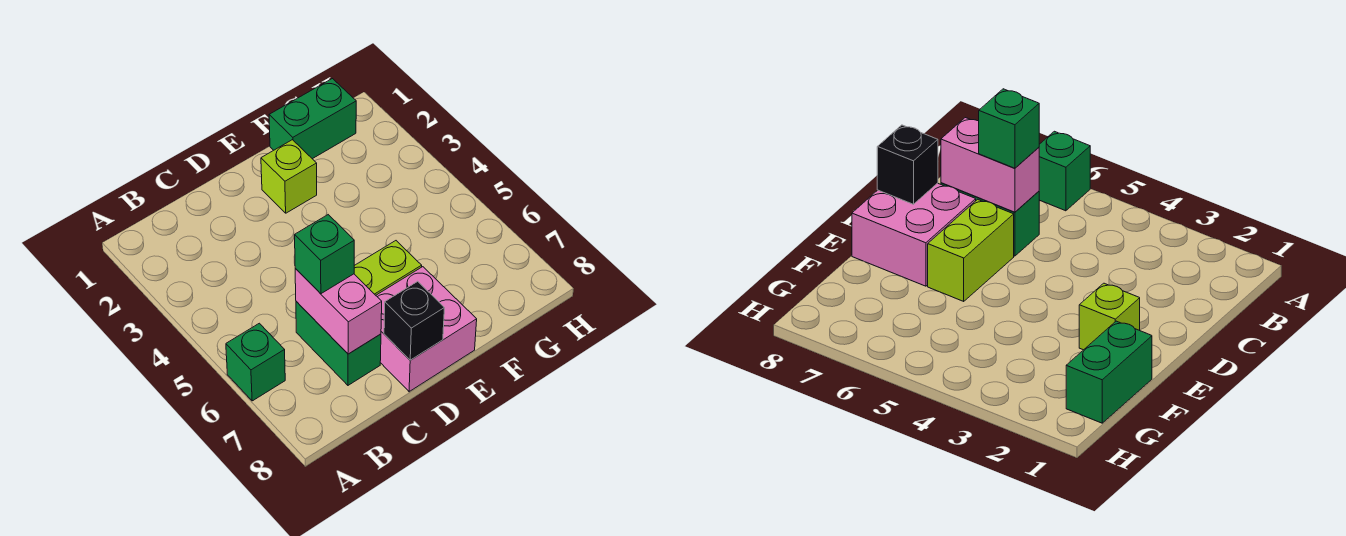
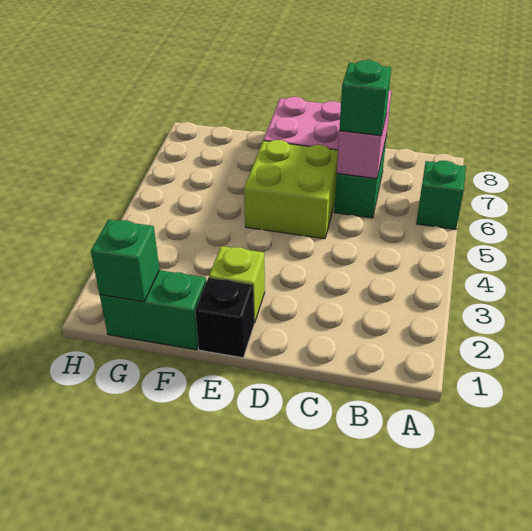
lime 1x2 brick [354,241,422,295] -> lime 2x2 brick [244,140,338,239]
black 1x1 brick [384,281,444,360] -> black 1x1 brick moved to [195,278,254,358]
none -> green 1x1 brick [91,220,159,302]

